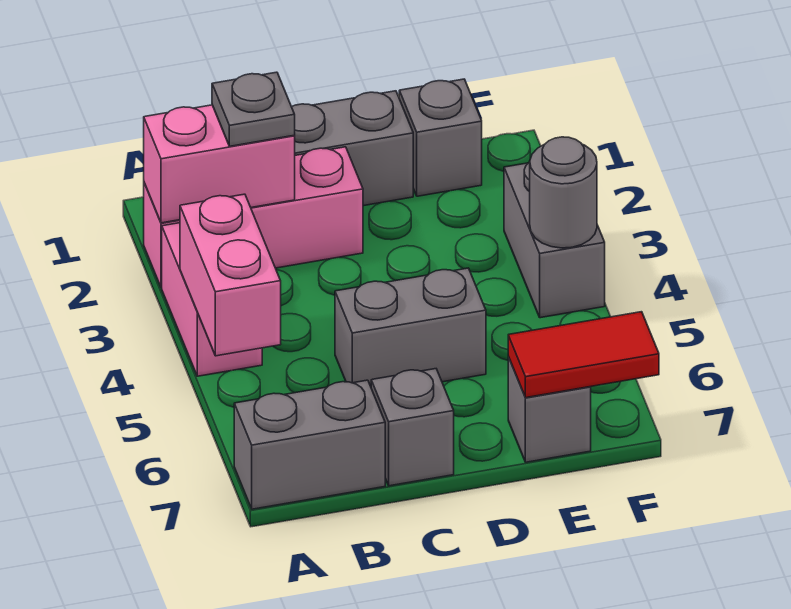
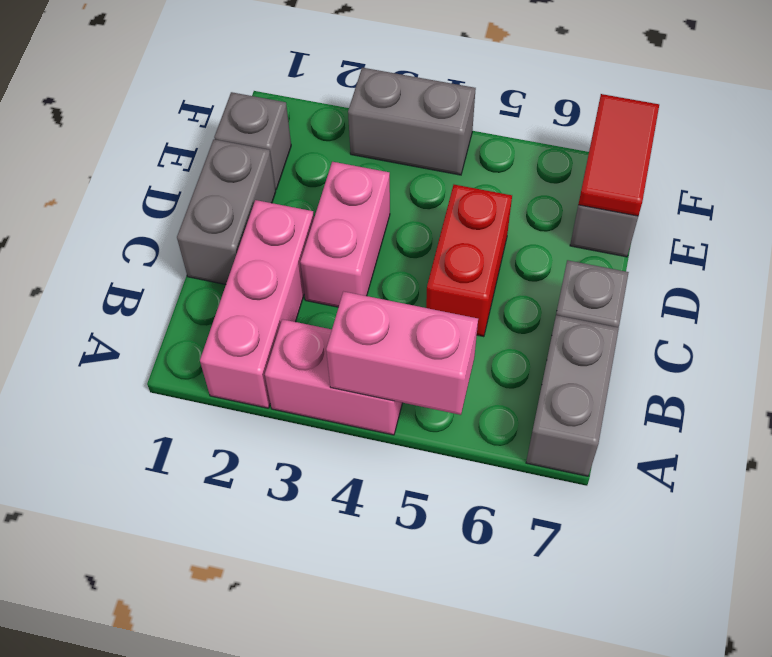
pink 1x2 brick [144,105,295,223] -> pink 1x2 brick moved to [300,162,390,307]
grey 1x1 plate [212,72,295,146] -> none
grey 1x2 brick [335,268,486,386] -> red 1x2 brick [426,185,512,337]
grey 1x1 round brick [530,137,597,248] -> none

